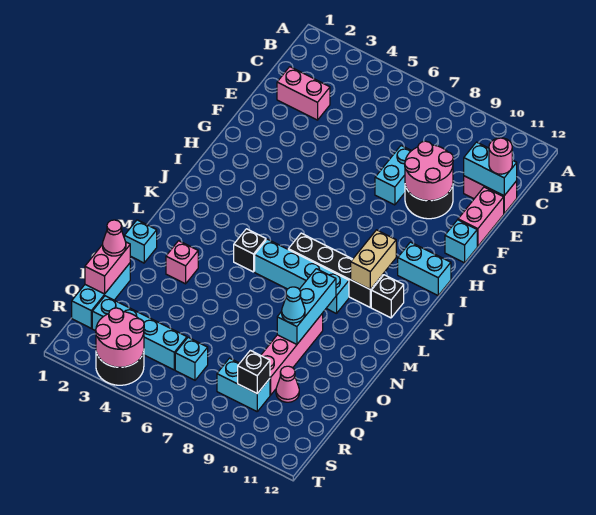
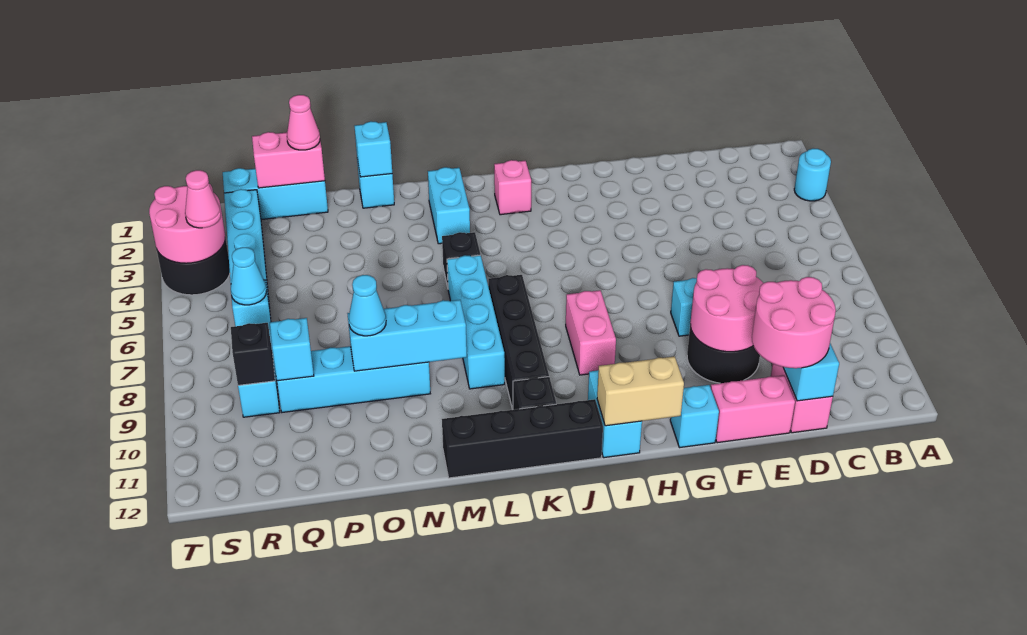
none -> cyan 1x1 round brick [794,149,831,201]
pink 1x2 brick [277,67,330,120] -> pink 1x2 brick moved to [566,290,616,375]
pink 1x1 round brick [489,138,512,174] -> pink 2x2 round brick [752,277,836,368]
tan 1x2 brick [351,230,396,289] -> tan 1x2 brick moved to [597,356,684,426]
none -> black 1x4 brick [442,399,603,478]
none -> cyan 1x2 brick [428,167,470,244]
none -> cyan 1x1 brick [354,121,392,177]
pink 1x1 brick [166,241,198,284] -> pink 1x1 brick moved to [494,160,531,215]
pink 1x4 brick [261,313,323,395] -> cyan 1x4 brick [277,346,430,412]
none -> cyan 1x1 brick [270,318,314,381]
pink 1x1 cone [276,366,299,402] -> pink 1x1 cone moved to [185,170,221,228]
none -> cyan 1x1 cone [231,247,266,305]

